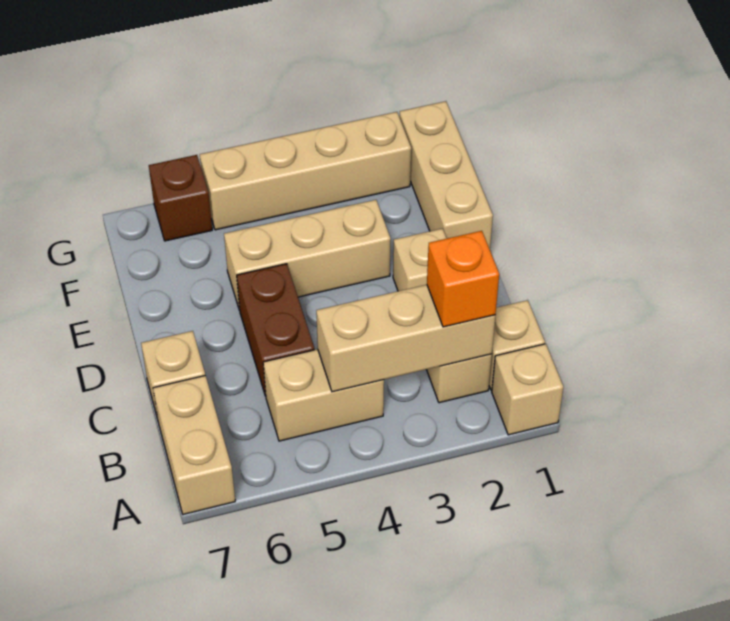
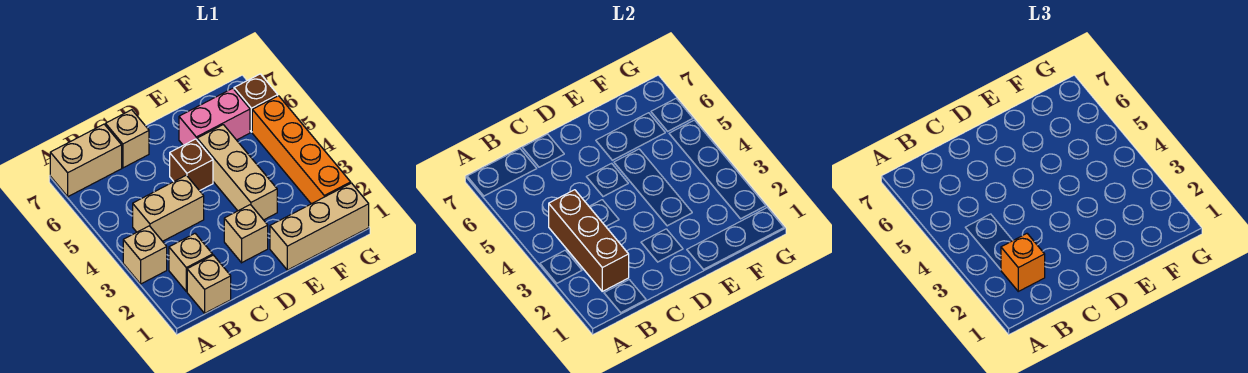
tan 1x1 brick [492,344,563,435] -> tan 1x1 brick moved to [123,226,167,284]
tan 1x3 brick [316,285,495,392] -> brown 1x3 brick [549,190,629,291]
tan 1x2 brick [263,349,384,441] -> tan 1x2 brick turned to [133,175,204,241]
brown 1x2 brick [237,264,314,396] -> brown 1x1 brick [170,139,213,191]
none -> pink 1x2 brick [179,88,250,145]
tan 1x4 brick [200,112,411,230] -> orange 1x4 brick [252,96,351,204]

